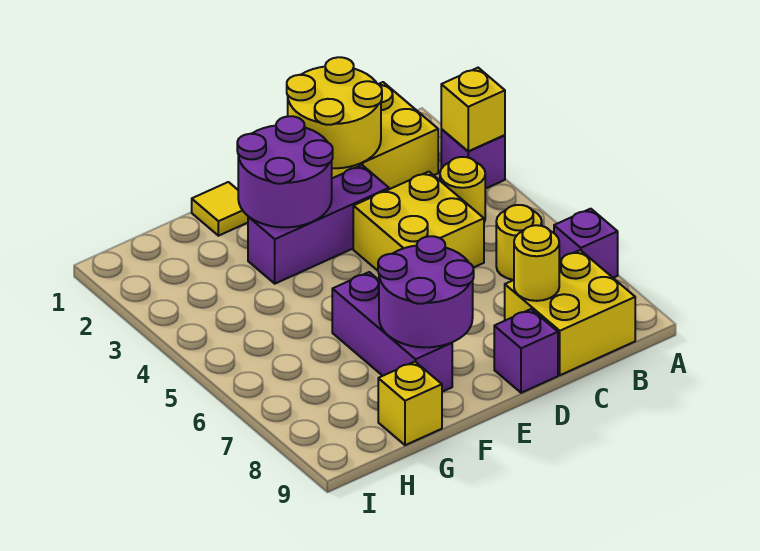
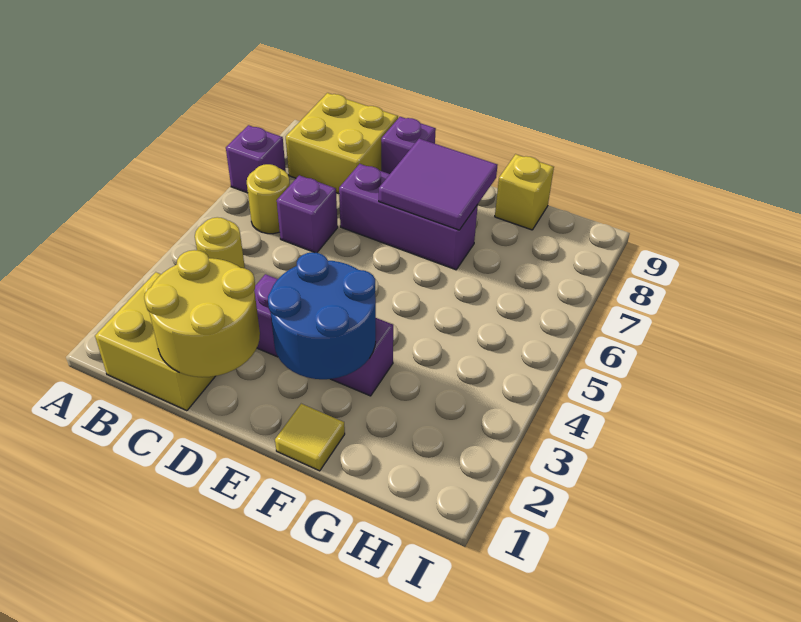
purple 1x1 brick [441,129,505,189] -> purple 1x1 brick moved to [277,175,338,253]
yellow 1x1 brick [441,68,505,151] -> none
yellow 2x2 brick [353,172,484,271] -> none
yellow 1x1 round brick [514,225,559,301] -> none
purple 2x2 round brick [237,116,333,227] -> blue 2x2 round brick [268,252,376,379]
purple 2x2 round brick [378,236,474,347] -> purple 2x2 tile [379,139,497,230]
purple 1x3 brick [332,272,452,392] -> purple 1x3 brick turned to [339,164,478,270]

